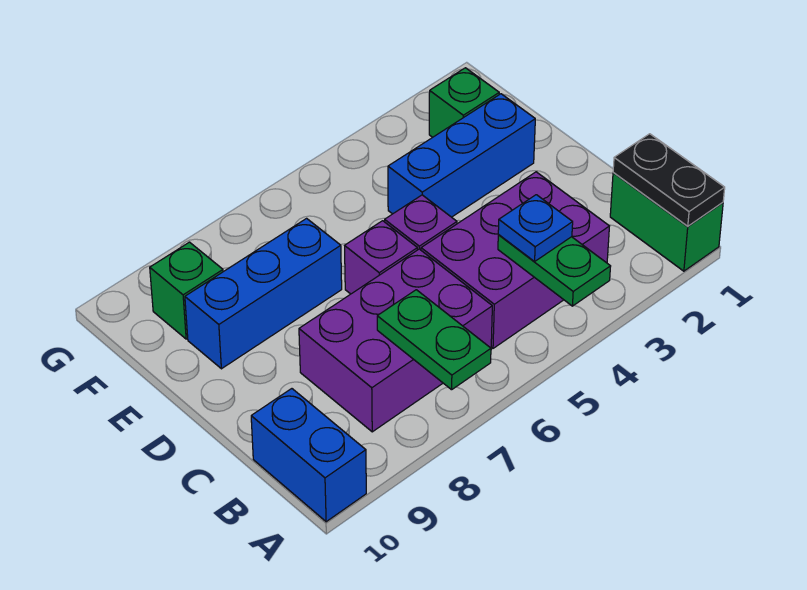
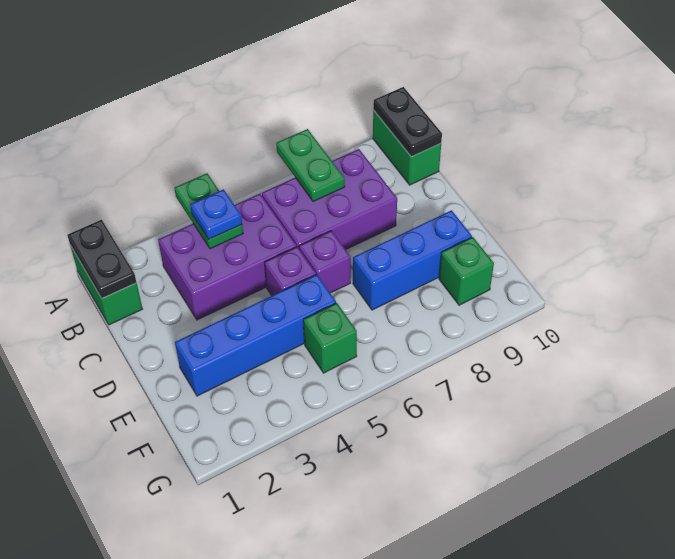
blue 1x2 brick [251,389,366,522] -> green 1x2 brick [373,110,441,185]
none -> black 1x2 plate [373,87,442,157]
blue 1x3 brick [388,94,535,217] -> blue 1x4 brick [175,274,336,396]
green 1x1 brick [429,68,499,137] -> green 1x1 brick moved to [303,303,357,373]

